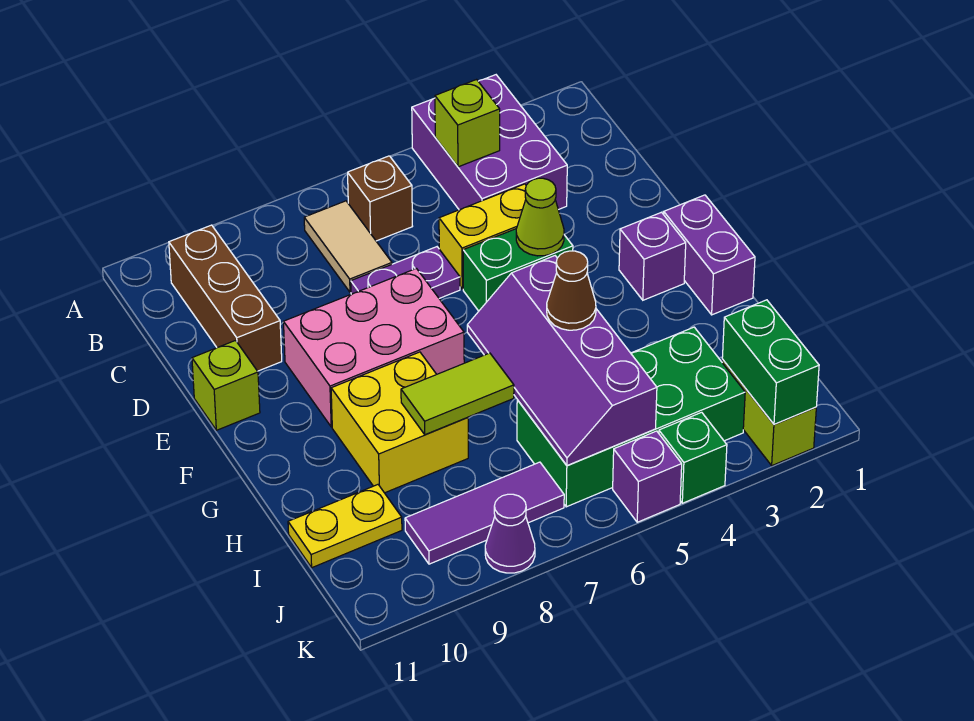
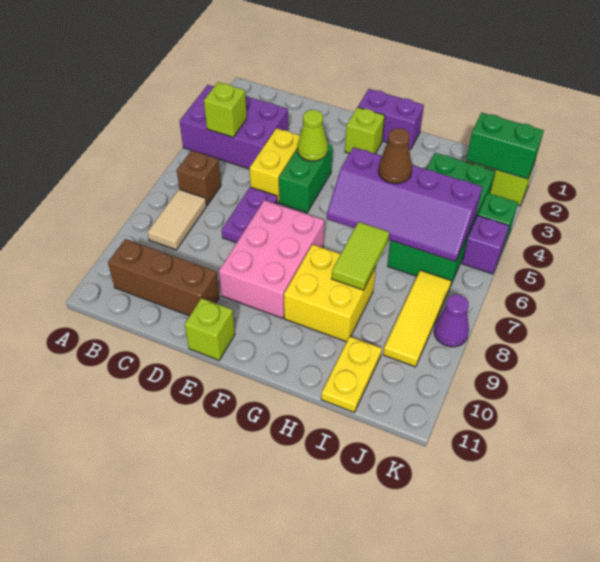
tan 1x2 tile [304,201,392,292] -> tan 1x2 tile turned to [147,189,206,250]
purple 1x1 brick [619,212,686,300] -> lime 1x1 brick [345,107,385,154]
purple 1x3 tile [405,462,564,564] -> yellow 1x3 tile [383,270,451,367]

